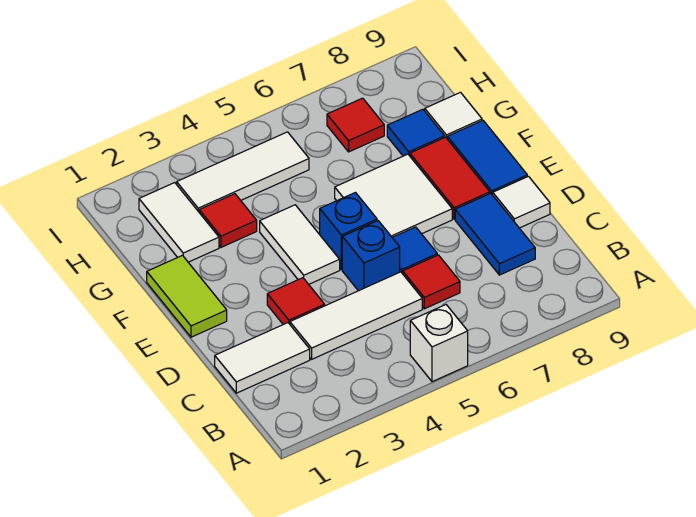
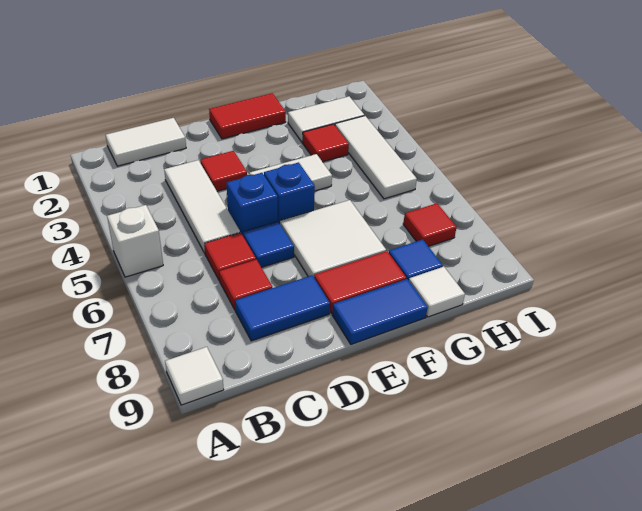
white 1x2 tile [215,323,310,393] -> white 1x2 tile turned to [106,118,186,166]
none -> red 1x1 tile [219,259,272,309]
white 1x1 tile [493,176,550,228] -> white 1x1 tile moved to [165,347,224,405]
lime 1x2 tile [147,255,227,337] -> red 1x2 tile [209,93,286,139]

